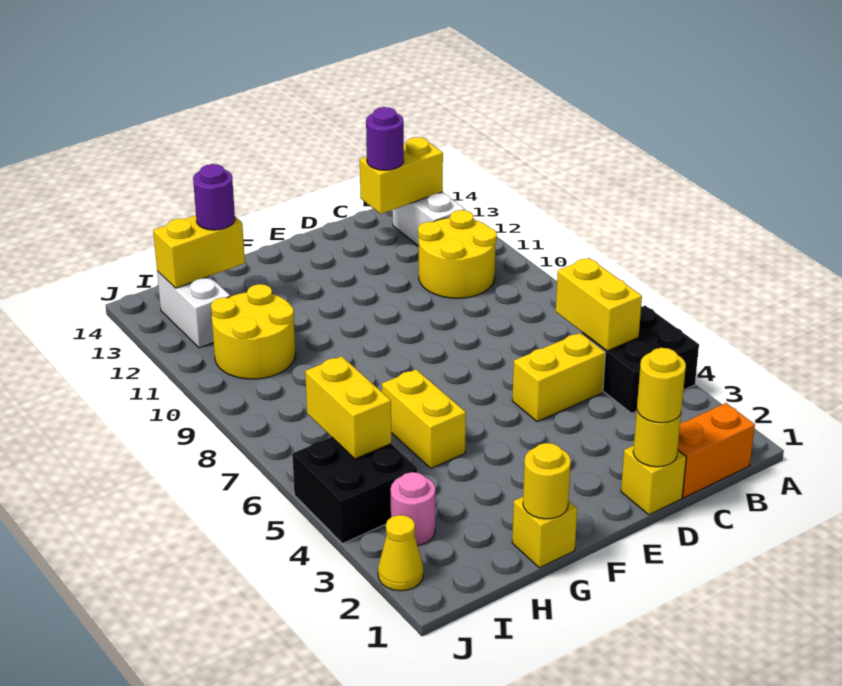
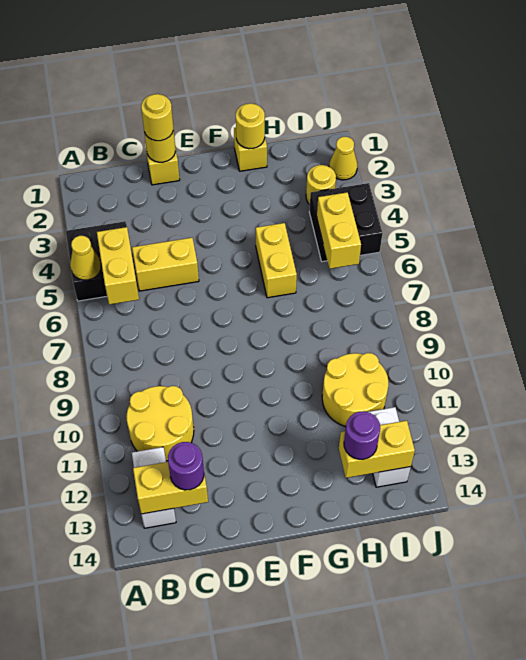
none -> yellow 1x1 cone [70,236,101,280]
orange 1x2 brick [678,403,755,498] -> none
pink 1x1 round brick [391,472,435,546] -> yellow 1x1 round brick [306,165,336,205]

